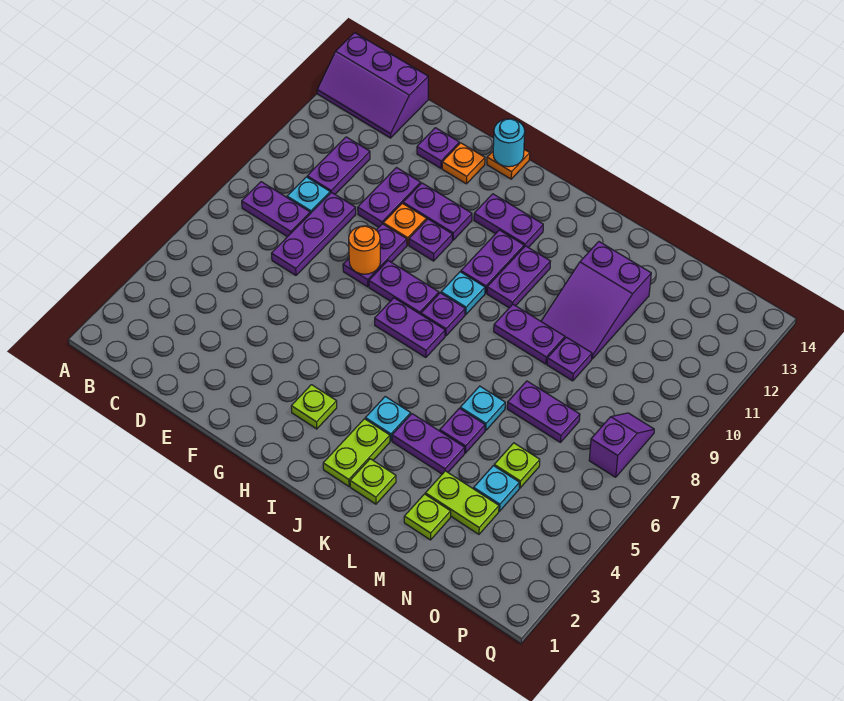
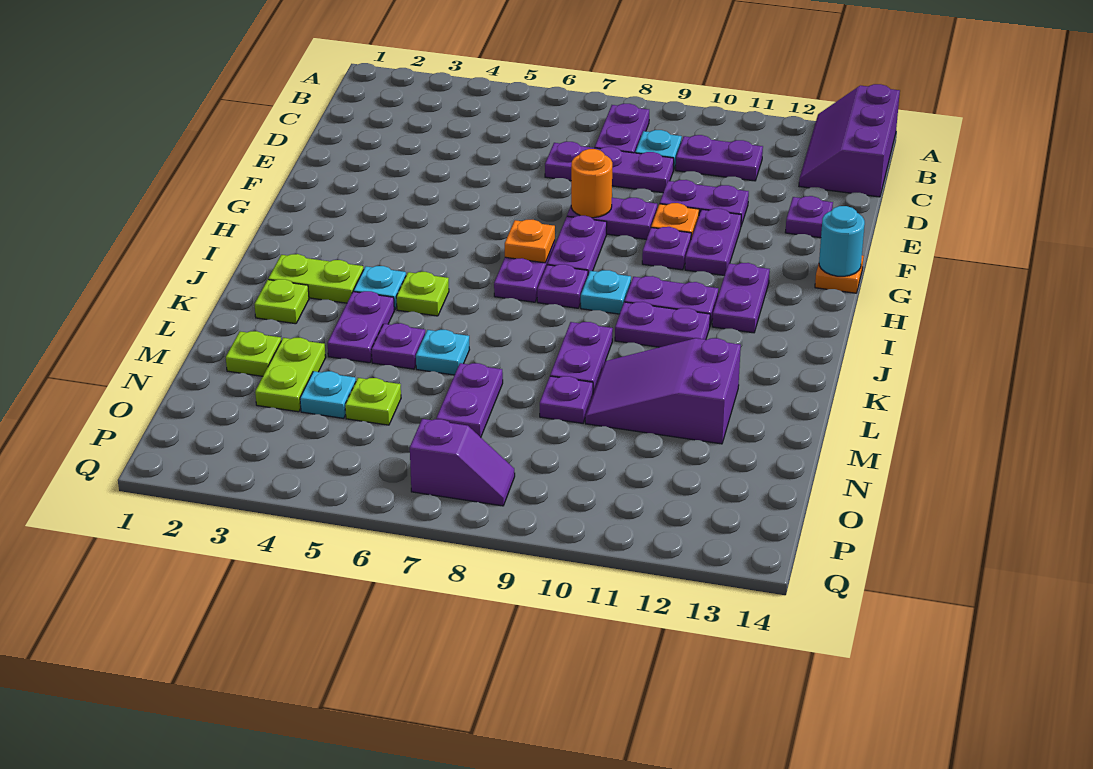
orange 1x1 plate [442,143,485,184] -> orange 1x1 plate moved to [505,220,555,263]
lime 1x1 plate [291,385,337,429] -> lime 1x1 plate moved to [396,272,449,316]

